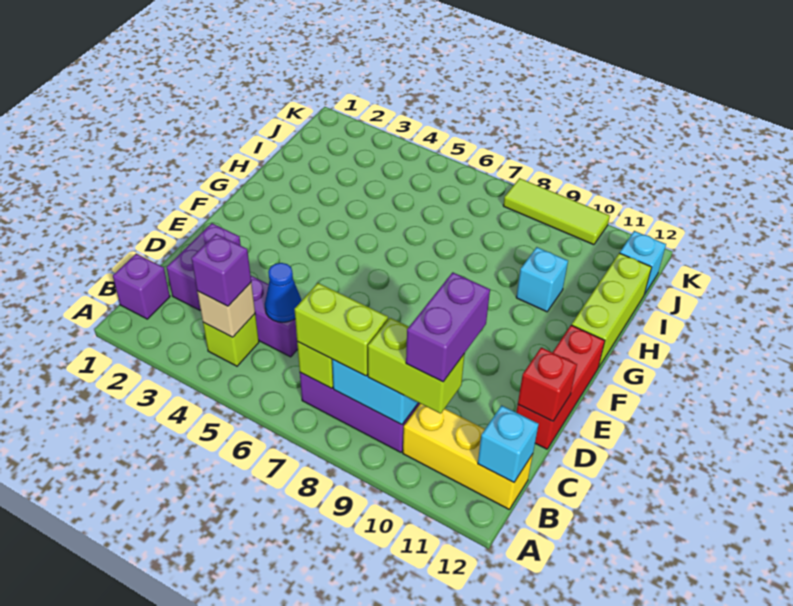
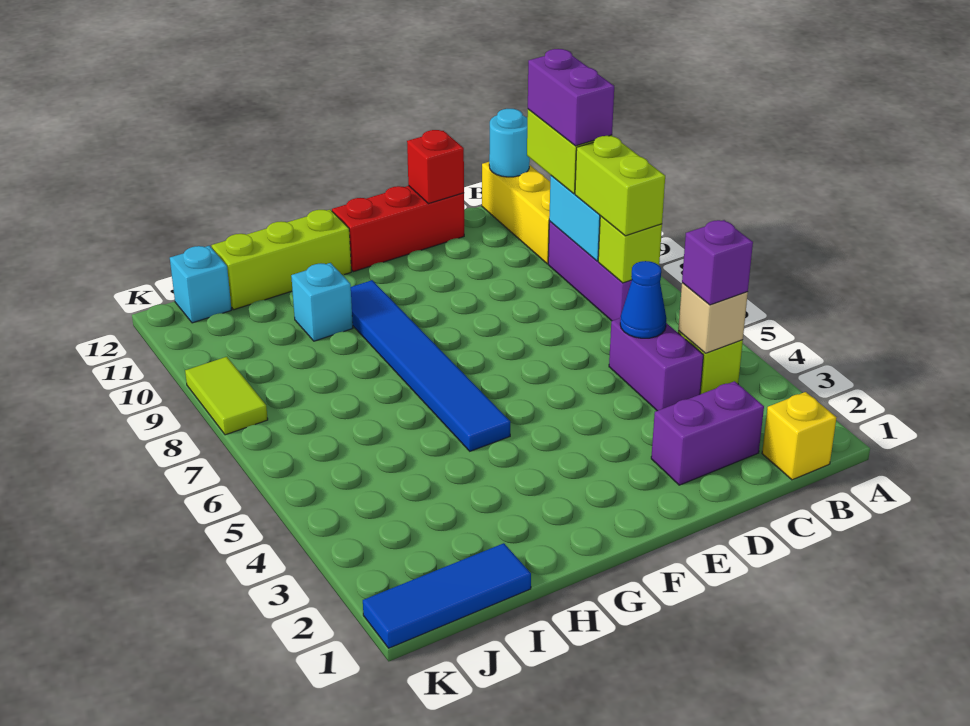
purple 1x1 brick [113,254,170,319] -> yellow 1x1 brick [762,392,837,480]
purple 1x2 brick [406,272,490,382] -> purple 1x2 brick turned to [528,49,614,146]
cyan 1x1 brick [478,405,539,482] -> cyan 1x1 round brick [489,109,530,177]
none -> blue 1x6 tile [351,280,510,451]
none -> blue 1x3 tile [363,543,531,648]
lime 1x3 tile [503,178,610,245] -> lime 1x2 tile [185,357,268,435]

